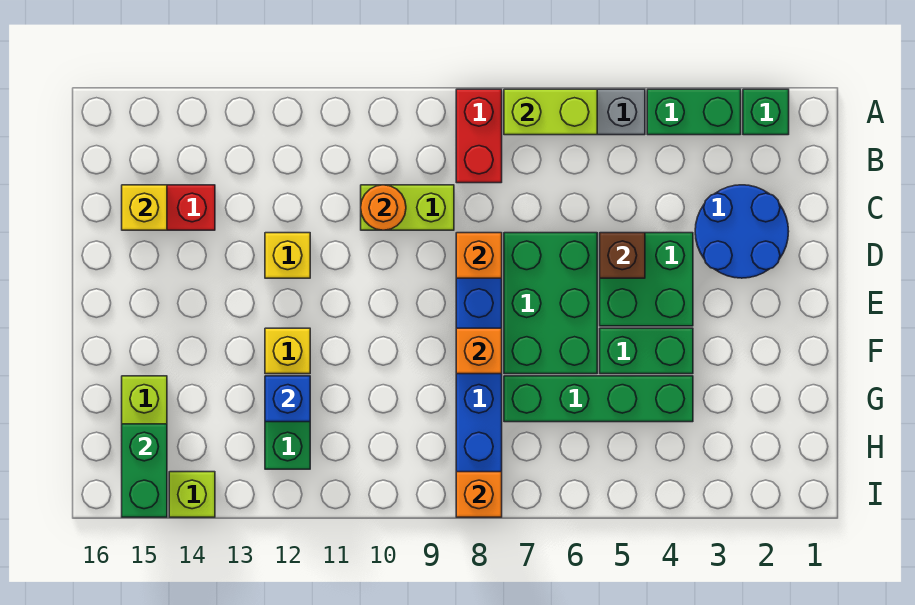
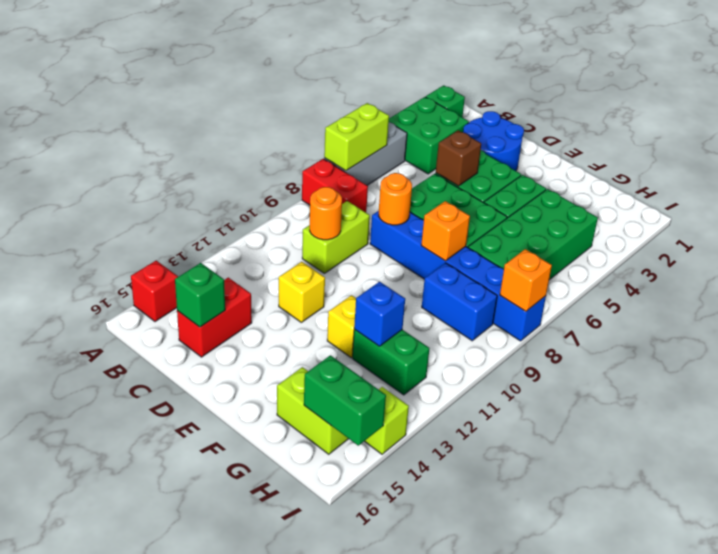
green 1x2 brick [647,89,741,135] -> green 2x2 brick [389,97,469,174]
none -> red 1x1 brick [131,261,178,322]
yellow 1x1 brick [122,185,167,230] -> green 1x1 brick [175,263,225,327]
orange 1x1 brick [456,233,502,278] -> orange 1x1 round brick [379,173,412,225]
green 1x4 brick [504,376,693,422] -> green 2x4 brick [468,189,598,280]
none -> blue 1x2 brick [422,263,497,341]

